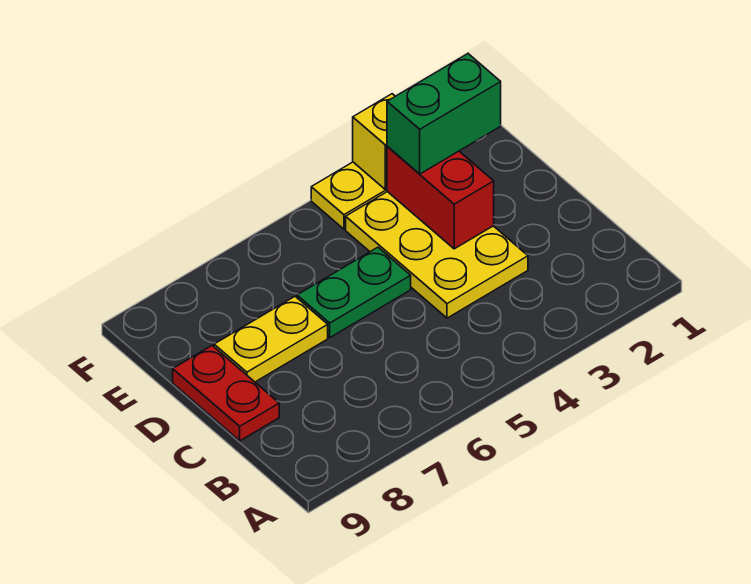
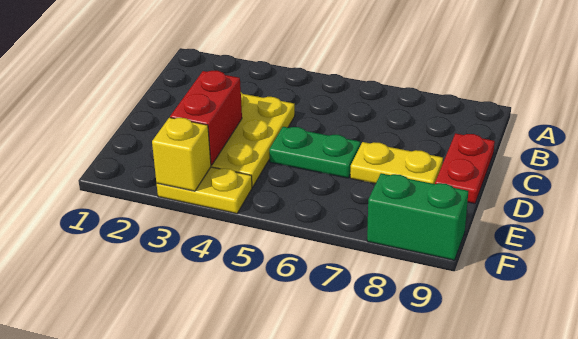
green 1x2 brick [387,54,501,174] -> green 1x2 brick moved to [367,173,468,260]

